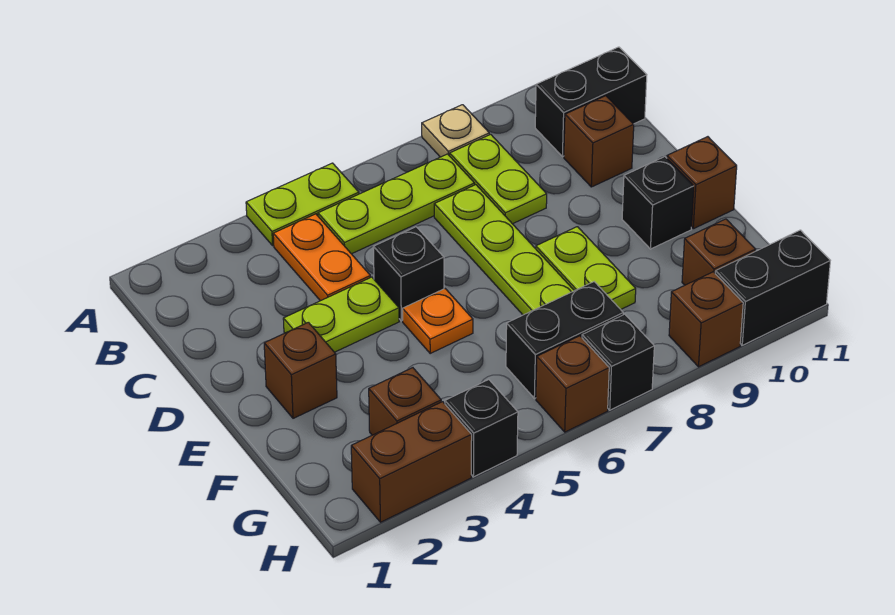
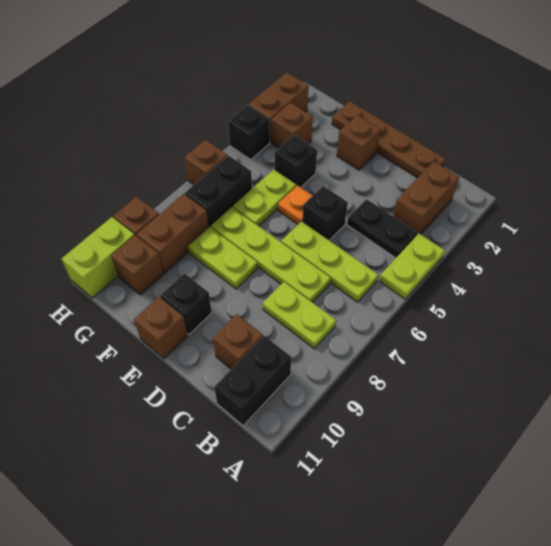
tan 1x1 plate [422,105,489,157] -> none
none -> brown 1x2 brick [393,162,459,235]
orange 1x2 plate [273,214,370,301] -> black 1x2 plate [347,199,418,258]
lime 1x3 plate [318,154,475,254] -> lime 1x3 plate turned to [281,222,378,302]
none -> brown 1x4 plate [332,101,445,178]
lime 1x2 plate [283,277,399,352] -> lime 1x2 plate moved to [233,169,296,226]
none -> brown 1x2 brick [137,194,209,273]
black 1x1 brick [582,314,654,410] -> black 1x1 brick moved to [275,135,317,187]
black 1x2 brick [715,230,830,345] -> lime 1x2 brick [62,217,135,298]

